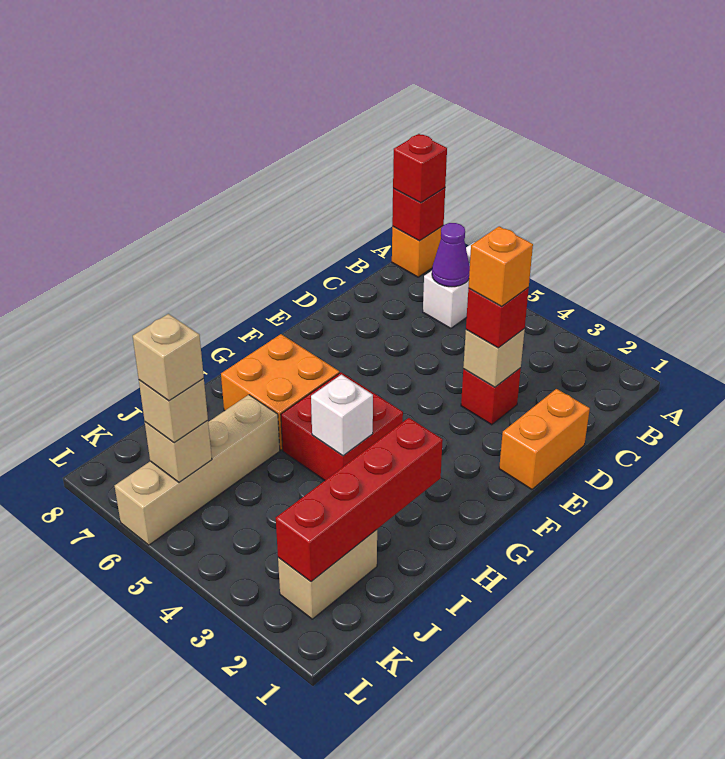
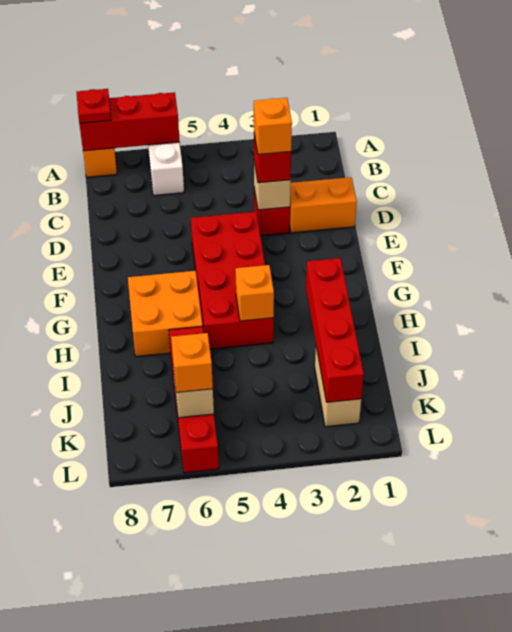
red 1x1 brick [392,188,445,241] -> red 1x3 brick [79,92,180,151]
red 1x1 brick [393,134,447,203] -> red 1x1 plate [77,89,111,123]
purple 1x1 cone [432,223,470,287] -> none
orange 1x2 brick [499,389,590,489] -> orange 1x2 brick turned to [289,177,357,233]
red 2x2 brick [281,372,403,480] -> red 2x4 brick [191,212,274,349]
white 1x1 brick [311,375,373,456] -> orange 1x1 brick [235,265,274,321]
tan 1x4 brick [115,395,280,545] -> red 1x4 brick [169,326,219,473]
tan 1x1 brick [139,379,208,443] -> orange 1x1 brick [171,333,213,392]
tan 1x1 brick [133,314,204,401] -> none

